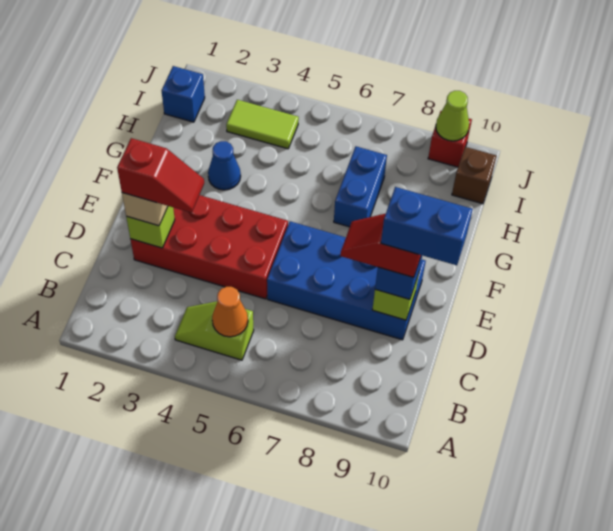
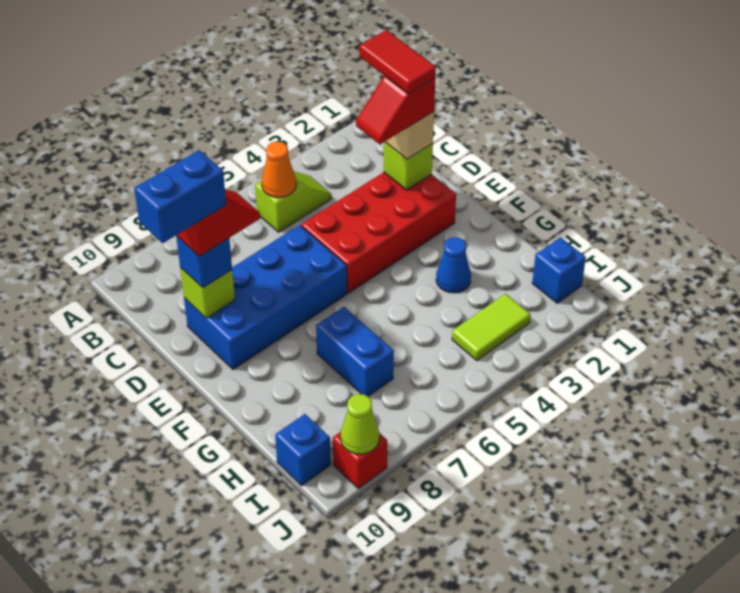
none -> red 1x2 tile [359,30,436,94]
brown 1x1 brick [452,147,496,204] -> blue 1x1 brick [275,414,331,486]

